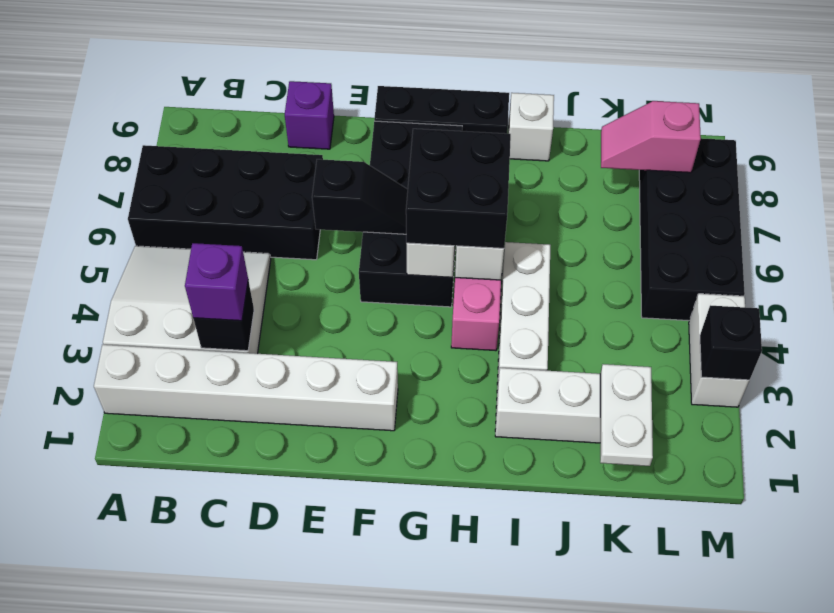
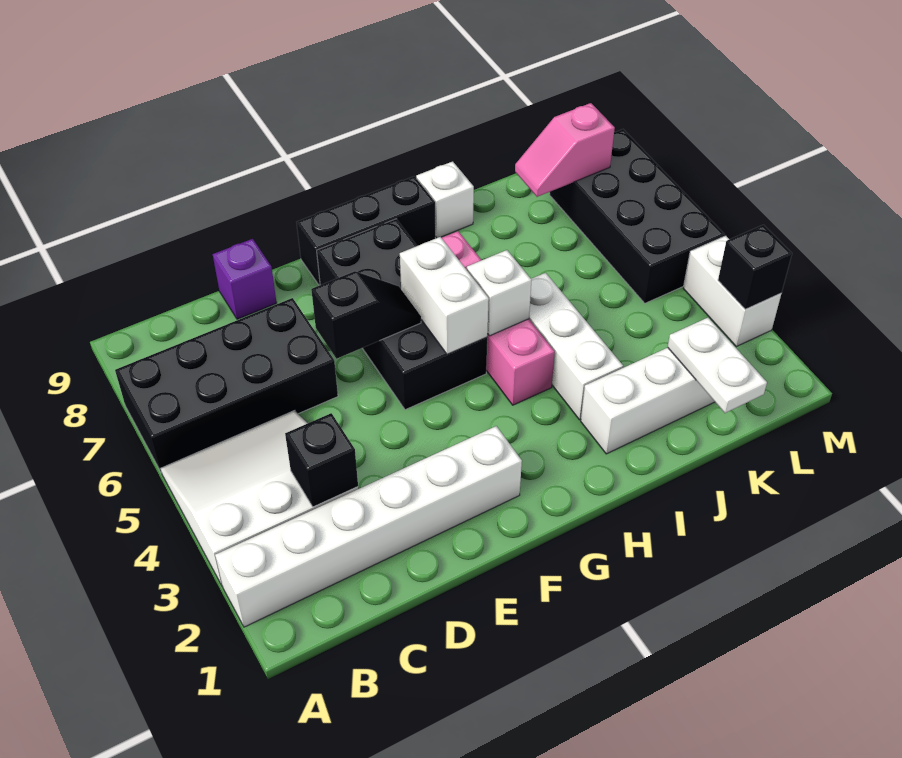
purple 1x1 brick [185,243,248,321] -> none
black 2x2 brick [406,129,511,248] -> none

